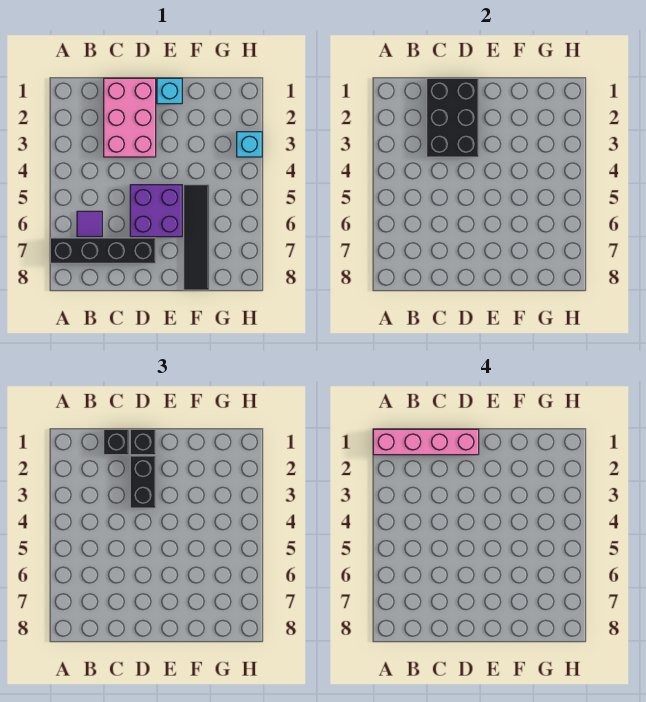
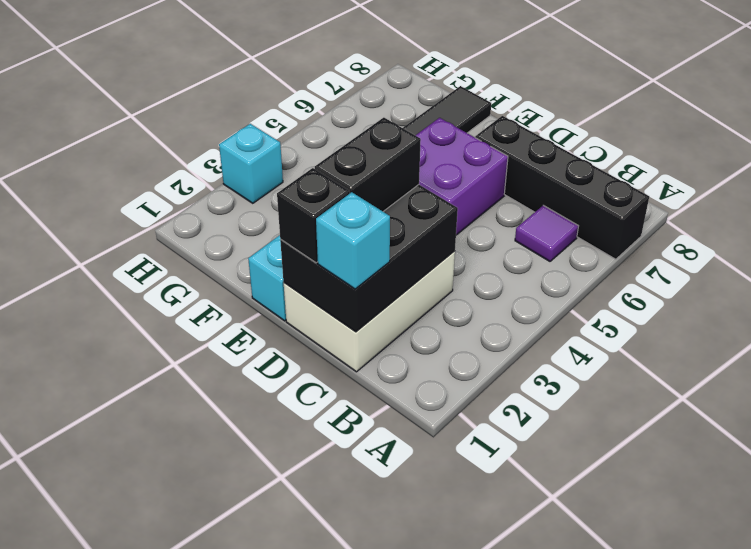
pink 1x4 brick [373,429,479,455] -> none
pink 2x3 brick [104,78,156,157] -> white 2x3 brick [284,251,455,372]
black 1x1 brick [104,429,129,455] -> cyan 1x1 brick [316,192,390,289]

